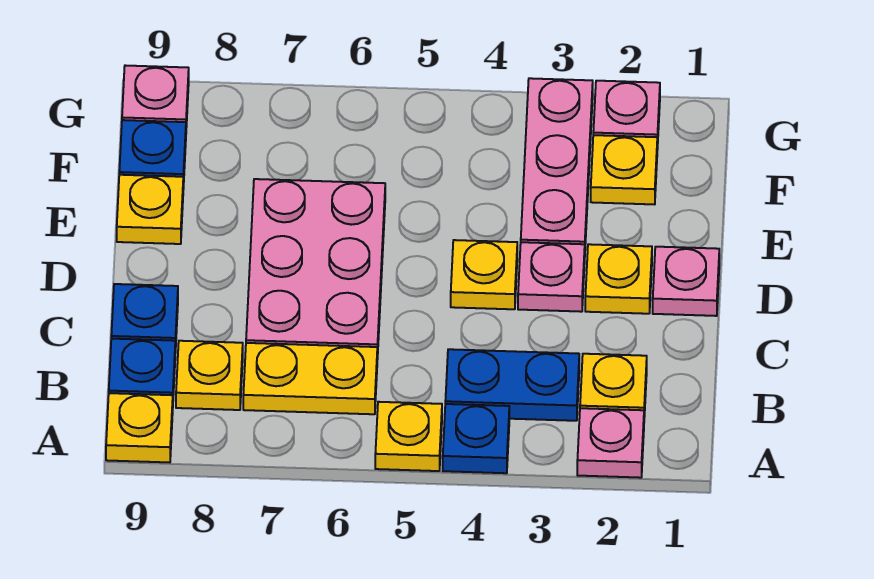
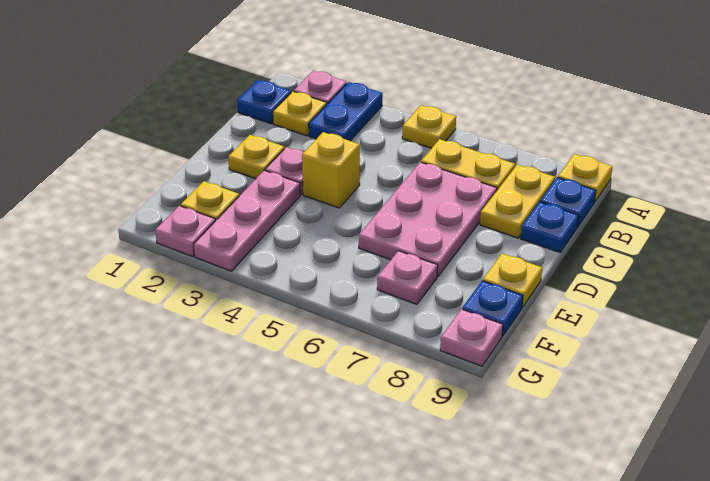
blue 1x1 plate [443,404,509,473] -> blue 1x1 plate moved to [237,80,291,124]
blue 1x2 plate [445,349,579,421] -> blue 1x2 plate turned to [309,82,383,141]
yellow 1x1 plate [176,341,243,410] -> yellow 1x2 plate [480,164,555,238]
pink 1x1 plate [653,247,719,316] -> pink 1x1 plate moved to [377,251,438,304]
yellow 1x1 plate [451,240,517,309] -> yellow 1x1 brick [302,132,360,208]

